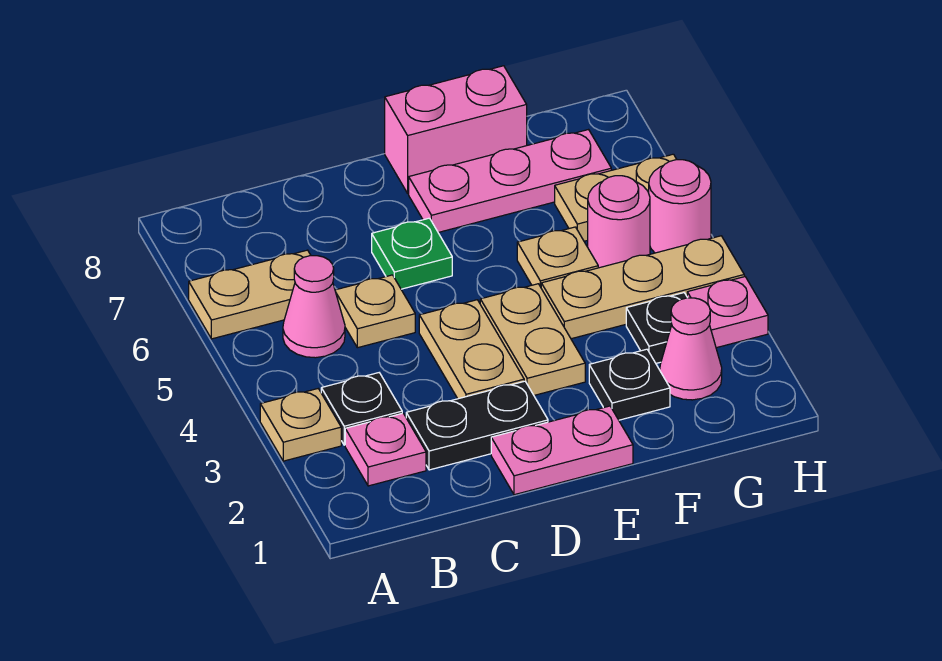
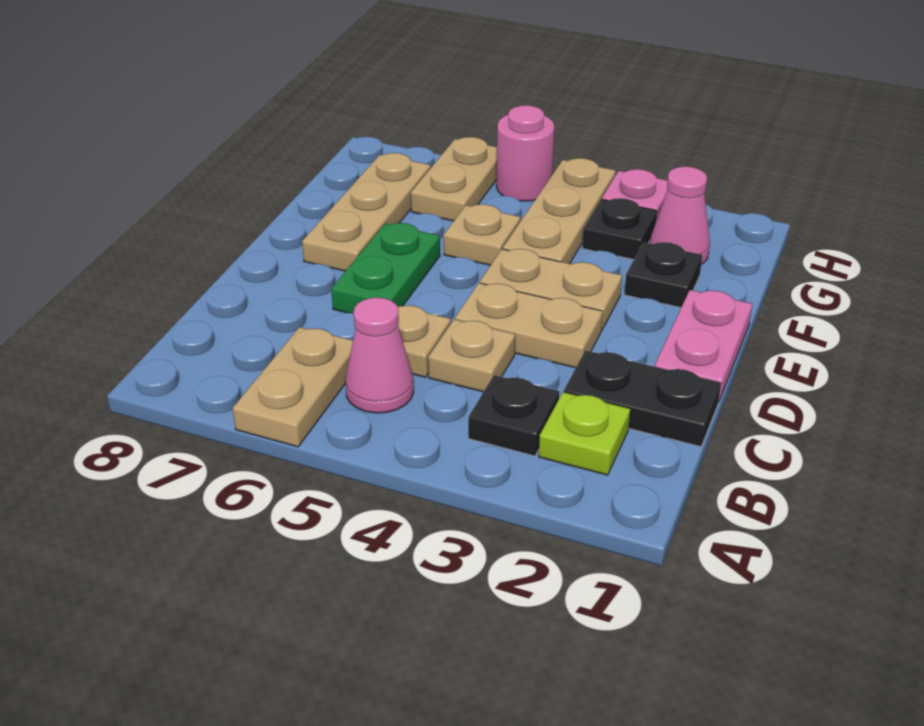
tan 1x1 plate [260,389,341,461] -> tan 1x1 plate moved to [428,320,515,392]
pink 1x1 plate [345,413,426,486] -> lime 1x1 plate [539,392,630,475]
black 1x2 plate [406,381,548,470] -> black 1x2 plate turned to [564,350,721,447]
green 1x1 plate [372,218,452,289] -> green 1x2 plate [331,223,440,313]
pink 1x3 plate [409,130,611,232] -> tan 1x3 plate [302,153,431,271]
pink 1x2 brick [385,66,527,193] -> none
pink 1x1 round brick [588,176,650,268] -> none

